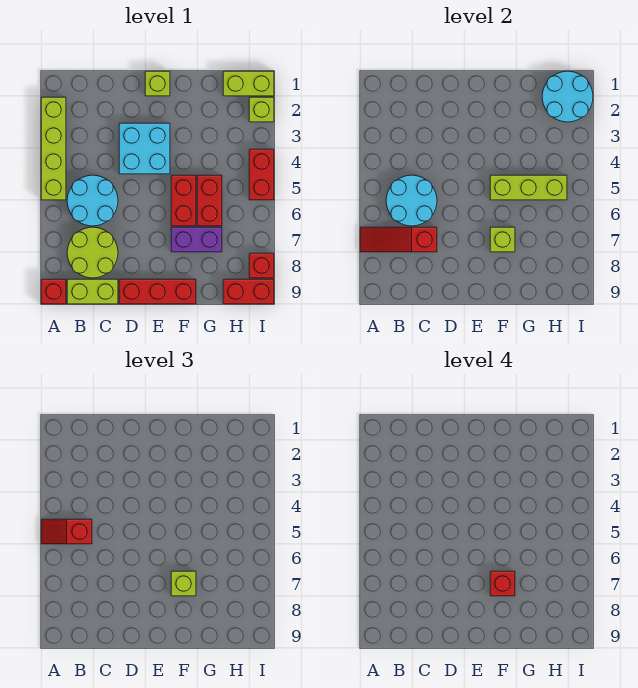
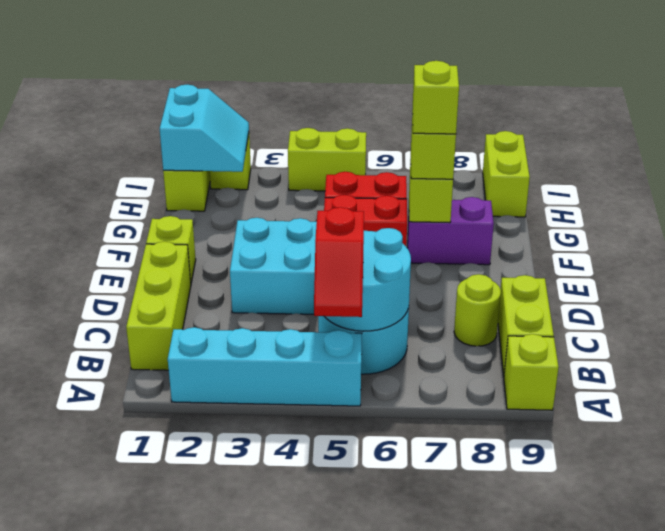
lime 1x4 brick [41,97,66,200] -> cyan 1x4 brick [168,327,362,406]
red 1x3 slope [360,227,437,252] -> none
red 1x1 brick [41,279,66,304] -> lime 1x1 brick [504,334,559,410]
lime 2x2 round brick [67,227,118,278] -> lime 1x1 round brick [454,274,501,346]
red 1x3 brick [119,279,196,304] -> none
lime 1x3 brick [490,175,567,200] -> lime 1x3 brick moved to [126,242,191,370]
purple 1x2 brick [171,227,222,252] -> purple 1x2 brick turned to [407,197,494,265]
red 1x1 brick [490,571,515,596] -> lime 1x1 brick [412,61,459,134]
cyan 2x2 round brick [542,71,593,122] -> cyan 2x2 slope [160,84,249,172]
red 1x2 brick [223,279,274,304] -> lime 1x2 brick [483,131,530,217]
red 1x2 brick [249,149,274,200] -> lime 1x2 brick [288,128,366,191]
red 1x1 brick [249,253,274,278] -> none

